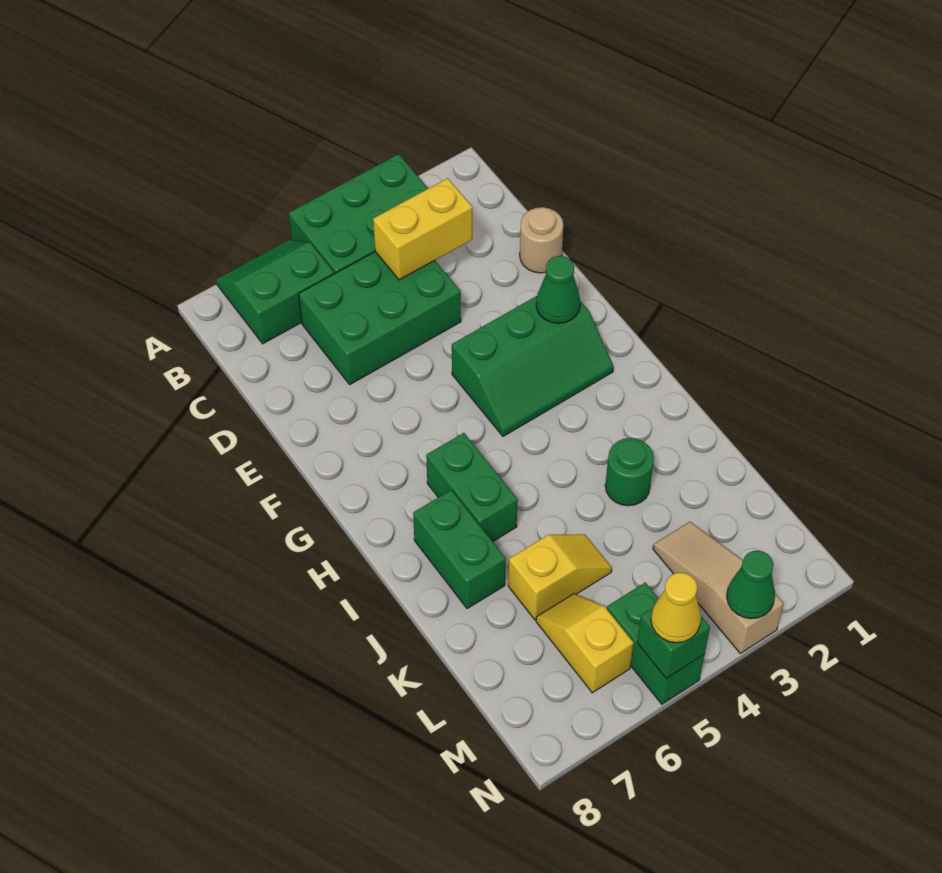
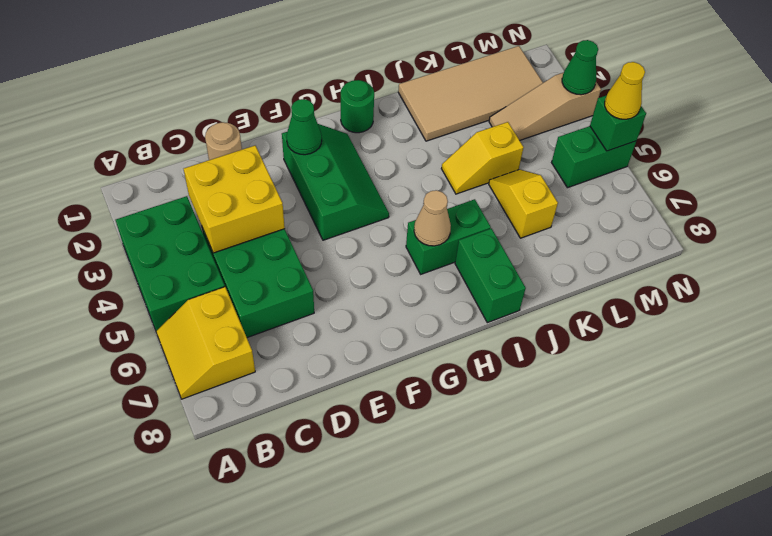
green 2x2 slope [216,240,334,344] -> yellow 2x2 slope [156,287,255,399]
yellow 1x2 brick [373,178,472,280] -> yellow 2x2 brick [184,146,285,253]
none -> tan 1x1 cone [414,190,451,246]
green 1x2 brick [413,490,506,609] -> green 1x2 brick turned to [455,228,526,323]
none -> tan 2x4 tile [398,46,543,141]
green 1x1 round brick [605,438,654,506] -> green 1x1 round brick moved to [341,80,374,133]
yellow 1x2 slope [536,594,634,693] -> yellow 1x2 slope moved to [441,122,524,194]

